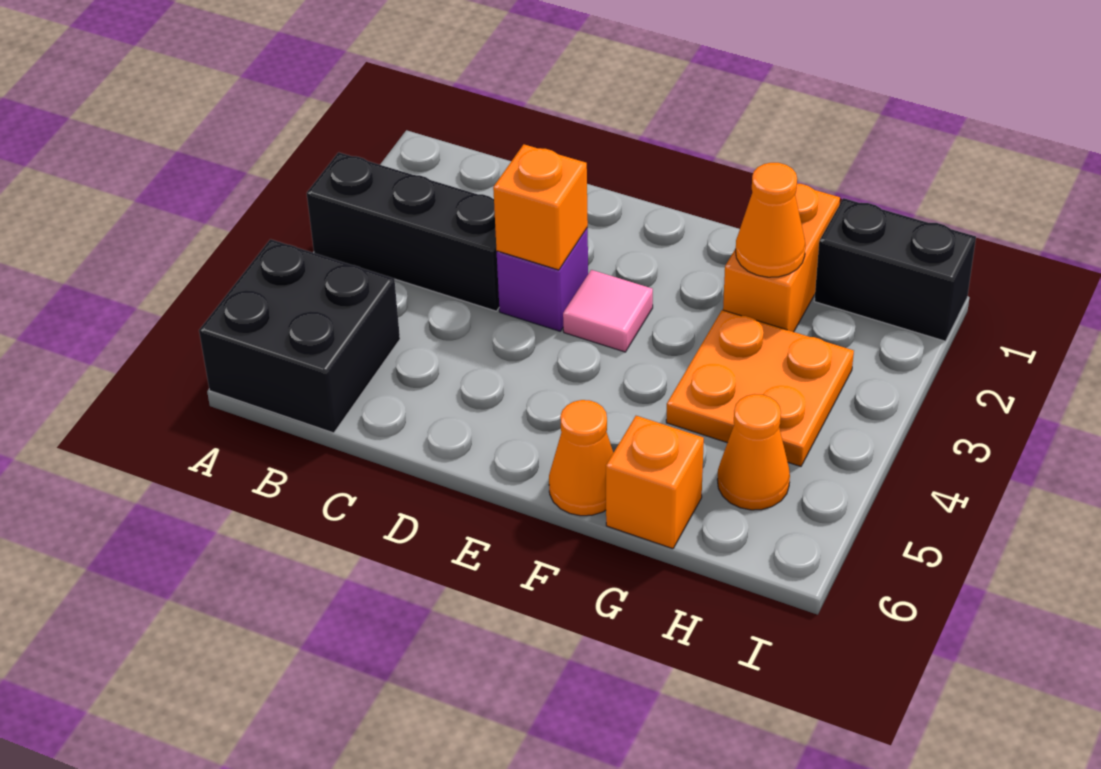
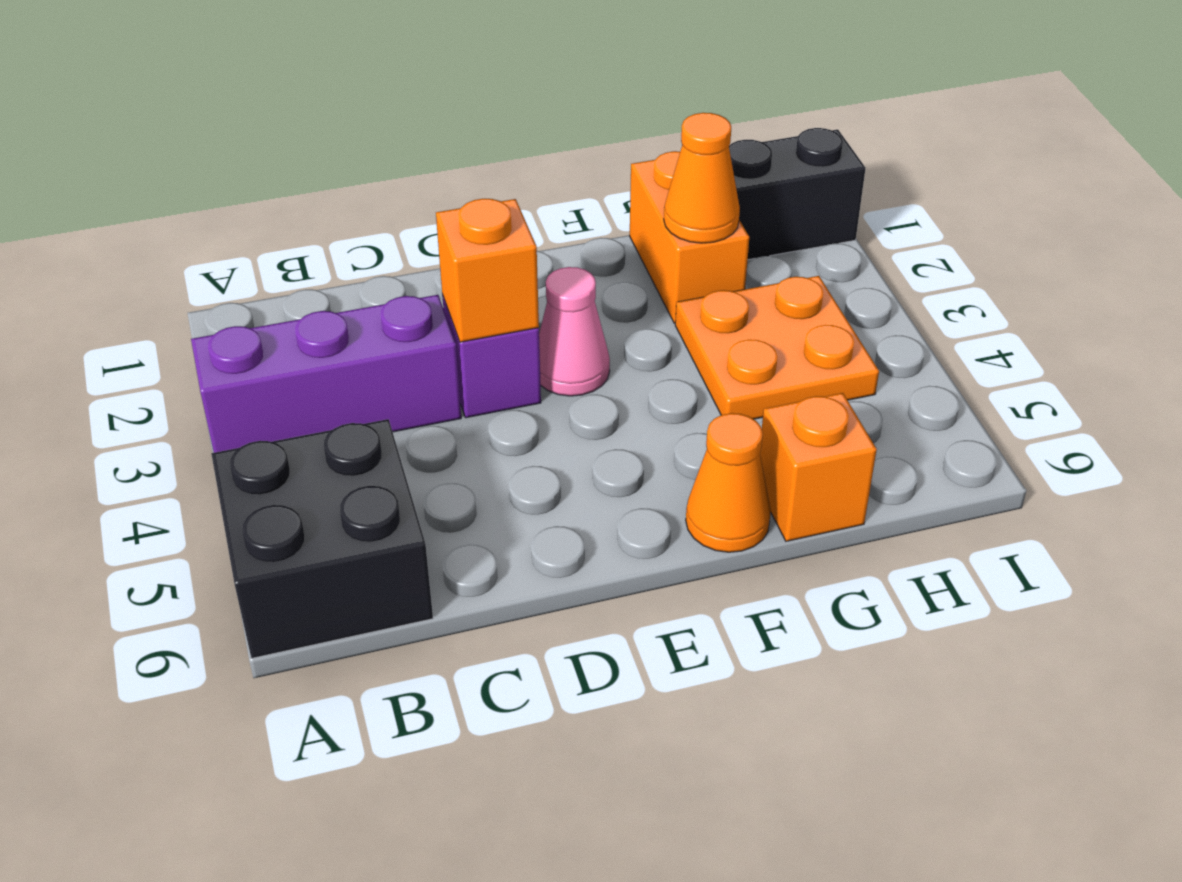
black 1x3 brick [307,152,499,311] -> purple 1x3 brick [191,295,461,453]
pink 1x1 tile [563,270,653,352] -> pink 1x1 cone [539,267,610,396]
orange 1x1 cone [717,394,790,510] -> none

